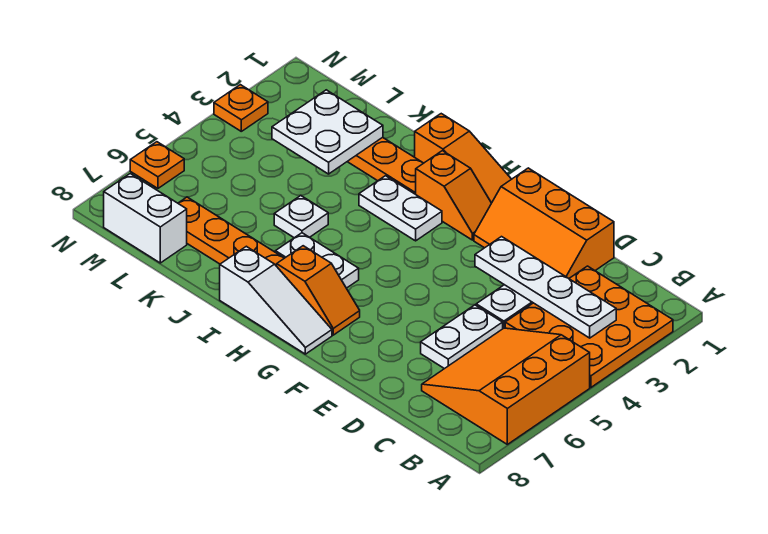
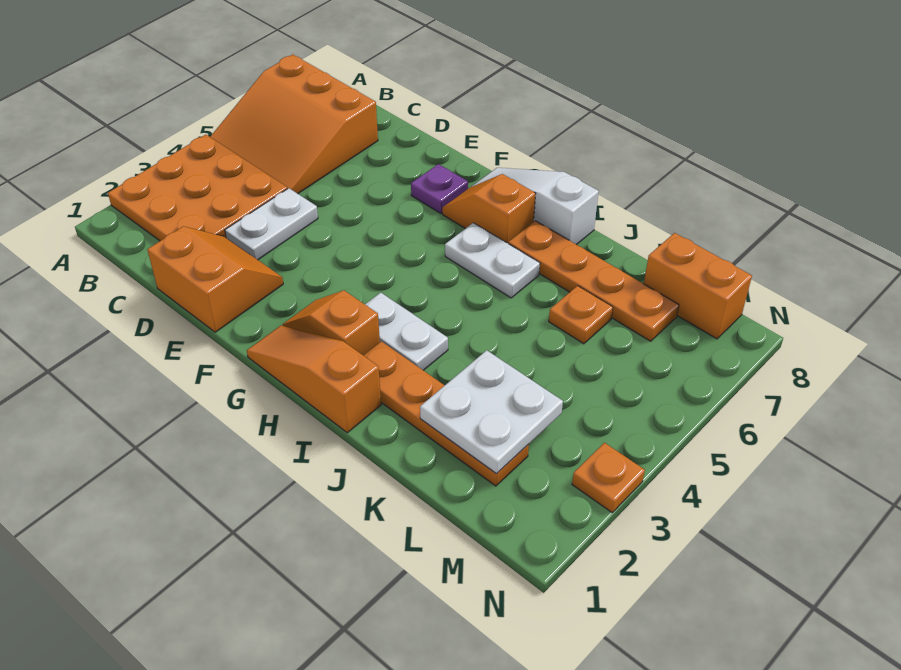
orange 3x3 slope [422,328,590,444] -> orange 3x3 slope turned to [210,55,378,194]
white 1x4 plate [475,237,616,338] -> none
orange 2x3 slope [474,168,614,278] -> orange 2x2 slope [147,226,283,332]
white 1x2 plate [421,305,503,369] -> none
none -> purple 1x1 plate [411,164,468,213]
white 1x1 plate [274,195,328,238] -> none
white 1x2 brick [104,174,187,263] -> orange 1x2 brick [644,233,752,339]
orange 1x1 plate [130,142,184,188] -> orange 1x1 plate moved to [549,286,613,344]

